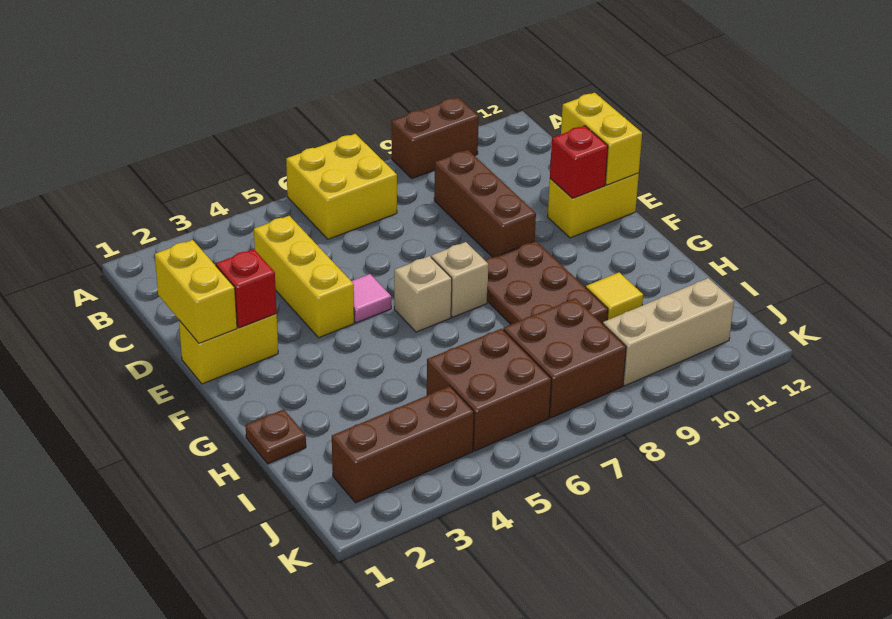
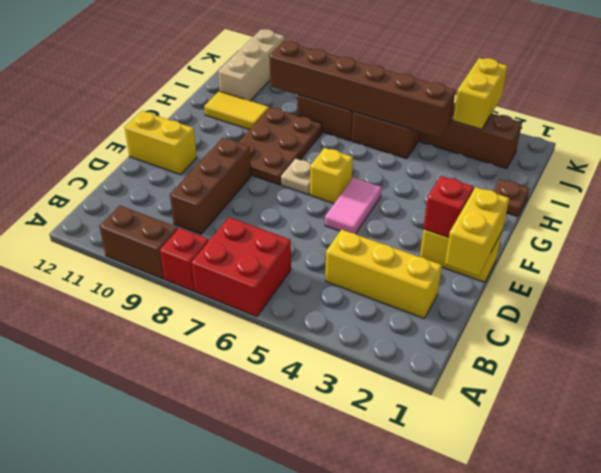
yellow 2x2 brick [286,134,397,239] -> red 2x2 brick [191,217,291,317]
yellow 1x3 brick [254,216,354,338] -> yellow 1x3 brick turned to [325,230,442,318]
yellow 1x2 brick [561,93,642,185] -> yellow 1x2 brick moved to [453,58,508,129]
pink 1x1 tile [351,274,391,323] -> pink 1x2 tile [325,178,382,234]
red 1x1 brick [550,126,608,199] -> red 1x1 brick moved to [160,228,209,291]
tan 1x1 brick [394,256,452,332] -> yellow 1x1 brick [310,148,353,203]
tan 1x1 brick [431,242,488,317] -> tan 1x1 plate [281,159,311,195]
yellow 1x1 tile [586,272,643,320] -> yellow 1x2 tile [204,91,269,130]
none -> brown 1x6 brick [269,41,455,138]
tan 1x3 brick [603,278,734,386] -> tan 1x3 brick turned to [218,29,285,101]

